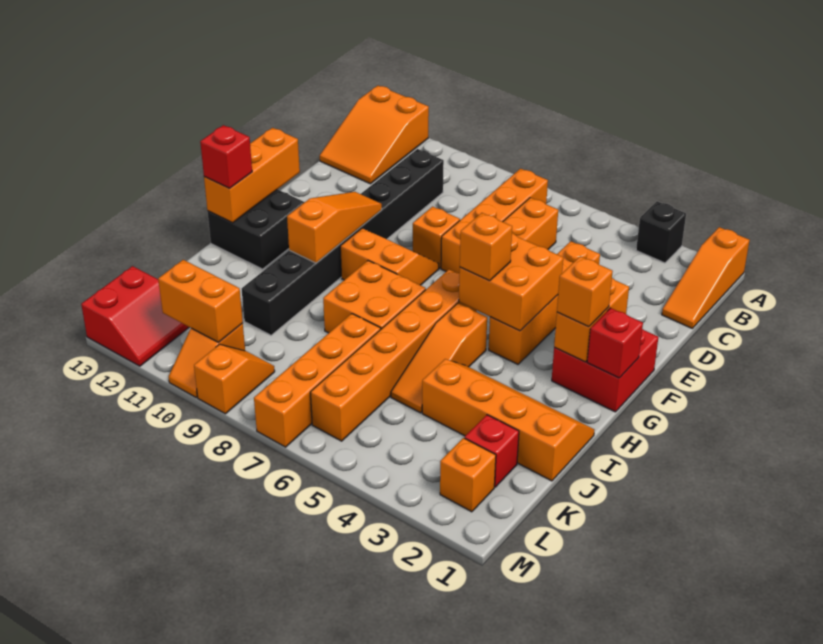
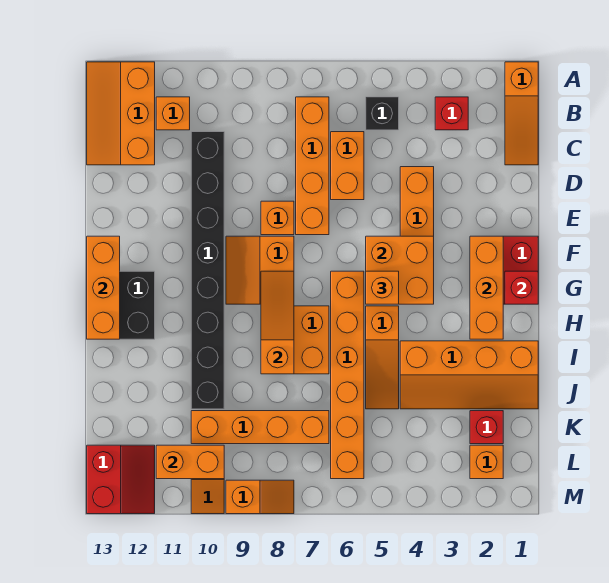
black 1x1 brick [636,201,686,263] -> black 1x1 brick moved to [366,97,399,130]
orange 2x3 slope [320,86,429,184] -> orange 2x3 slope turned to [87,62,155,165]
orange 1x2 brick [554,278,629,362] -> orange 1x3 brick [470,236,503,339]
orange 2x2 slope [340,228,439,285] -> orange 2x2 slope turned to [226,236,294,304]
orange 1x3 slope [287,192,382,263] -> orange 1x3 slope moved to [261,271,294,374]
orange 1x1 brick [557,256,613,327] -> orange 1x1 brick moved to [156,97,190,130]
red 1x1 brick [200,125,252,188] -> red 1x1 brick moved to [435,97,468,130]
orange 2x4 slope [422,359,594,481] -> orange 2x4 slope turned to [400,341,538,409]
orange 1x4 brick [254,314,381,447] -> orange 1x4 brick turned to [191,411,329,444]
orange 1x2 slope [194,344,275,414] -> orange 1x2 slope turned to [226,480,294,514]

